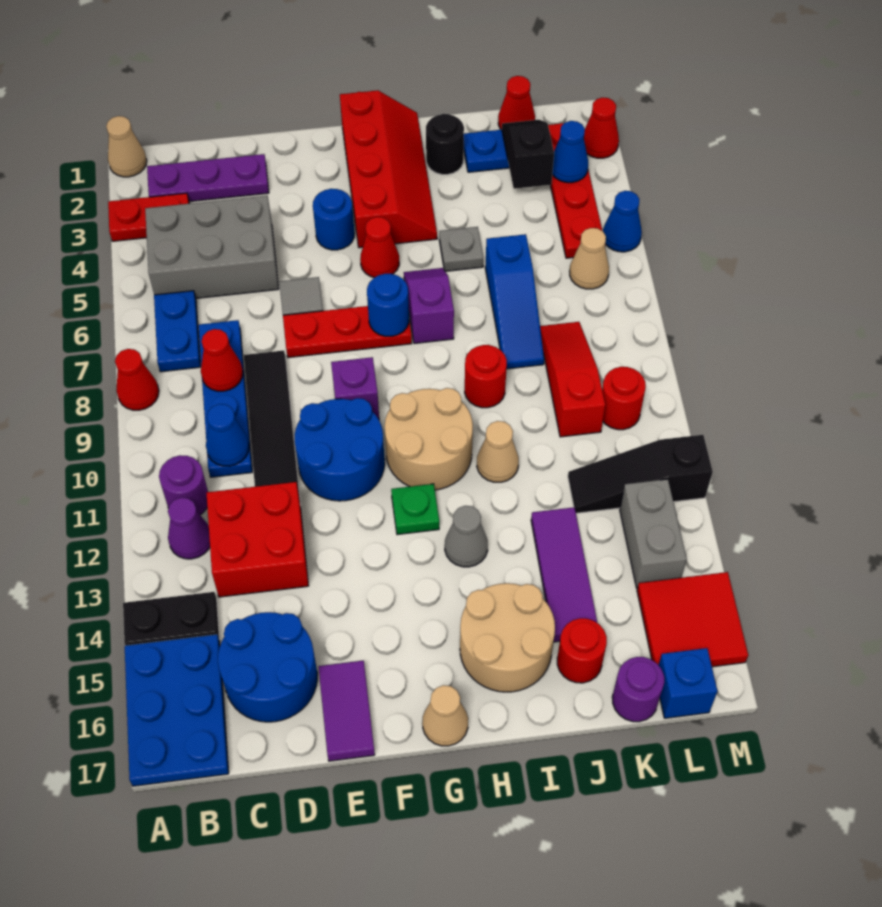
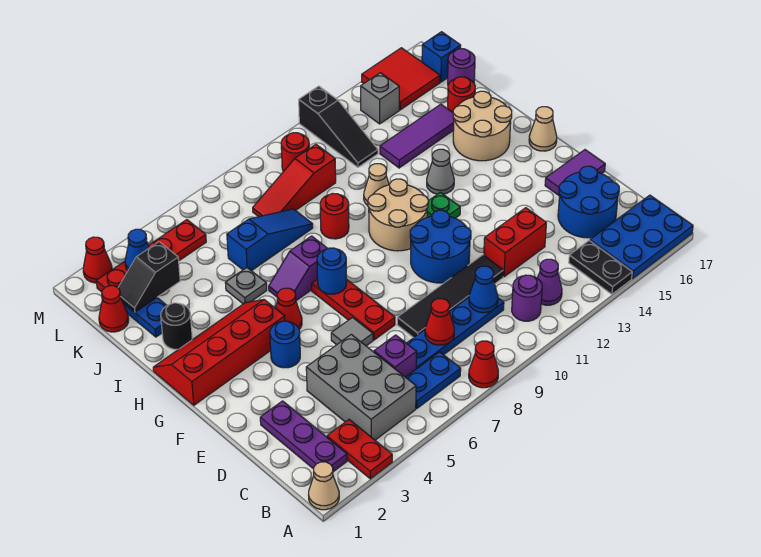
red 2x2 brick [206,482,309,597] -> red 1x2 brick [484,208,546,277]
purple 1x1 brick [331,357,379,419] -> purple 1x1 brick moved to [374,335,417,377]
tan 1x1 cone [570,228,609,289] -> none
grey 1x2 brick [620,479,687,588] -> grey 1x1 brick [361,73,399,124]
blue 1x1 cone [603,191,642,252] -> none

